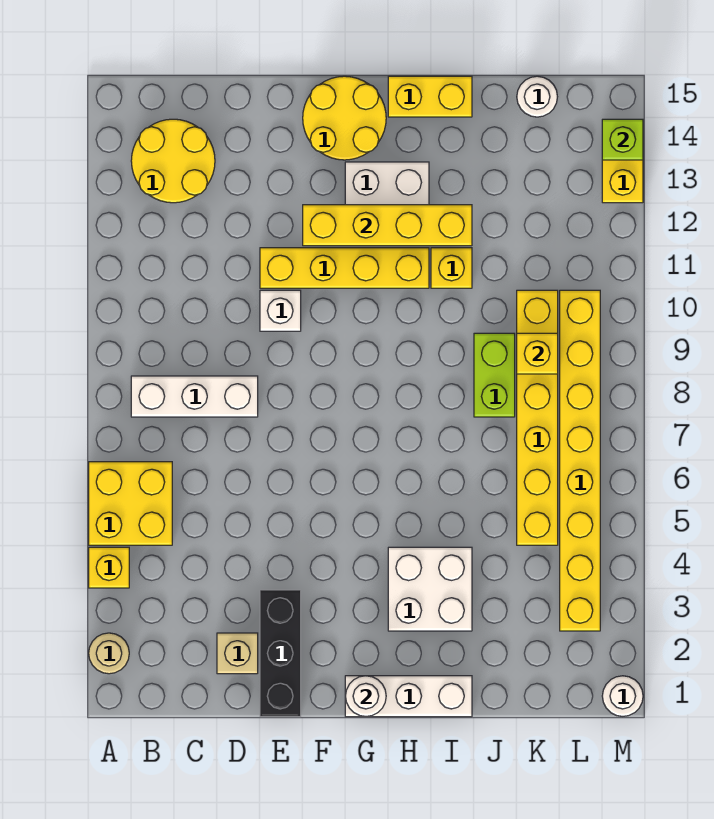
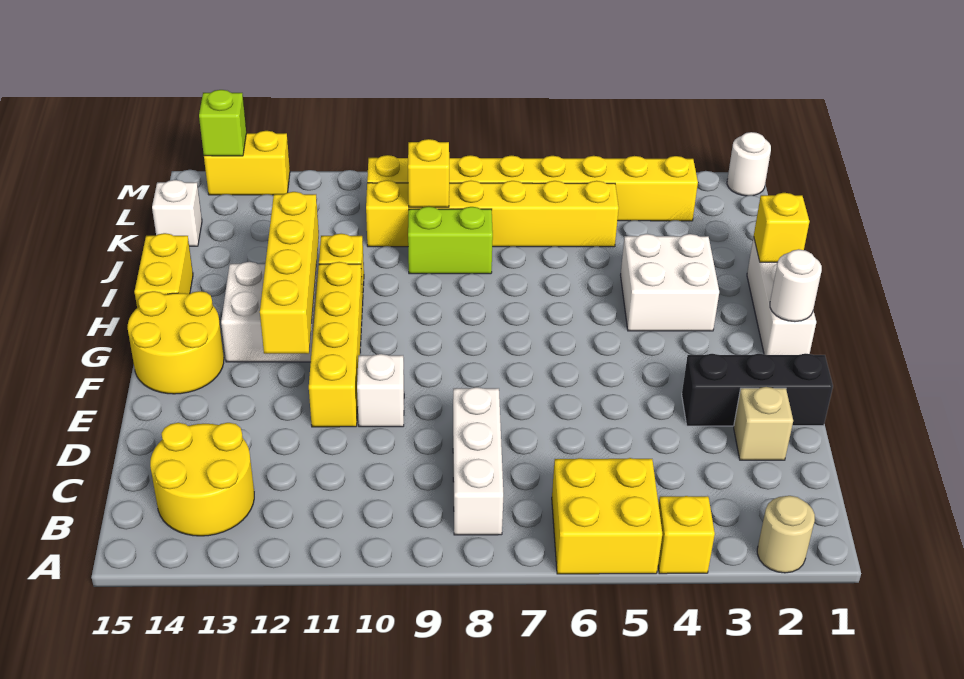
none -> yellow 1x1 brick [754,193,809,262]
white 1x1 round brick [517,76,557,117] -> white 1x1 brick [152,180,202,246]

